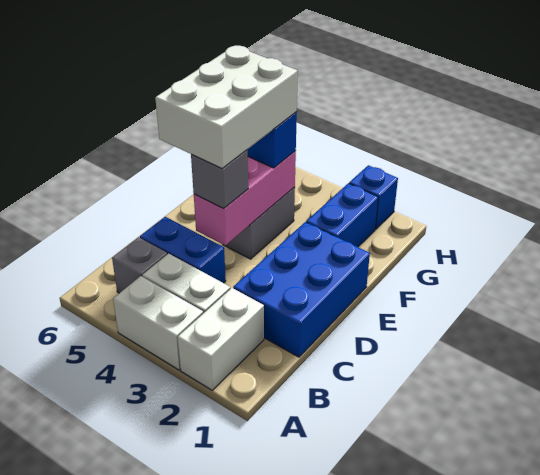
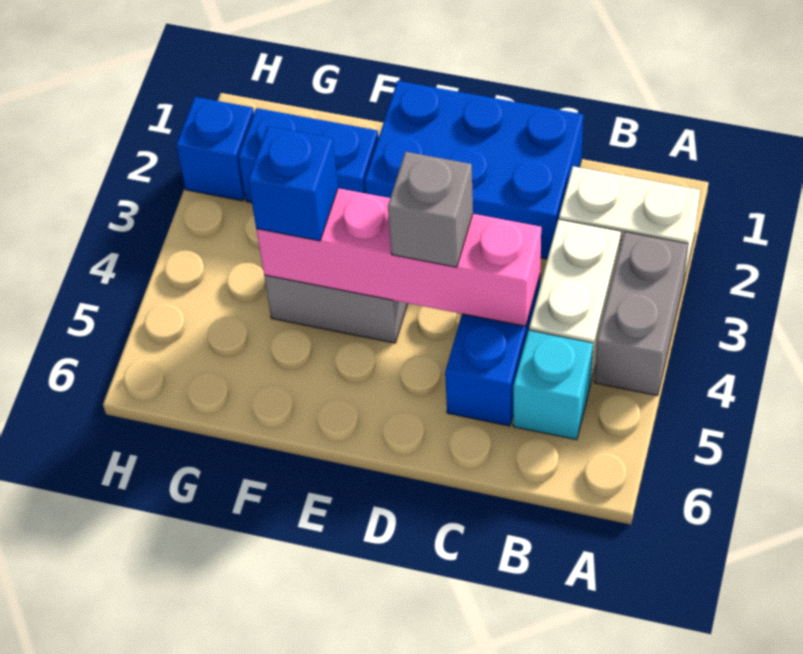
white 1x2 brick [113,276,203,370] -> grey 1x2 brick [594,232,688,396]
grey 1x1 brick [112,237,167,293] -> cyan 1x1 brick [513,330,593,440]
pink 1x3 brick [194,151,296,246] -> pink 1x4 brick [256,188,541,326]
white 2x3 brick [155,46,298,169] -> none

